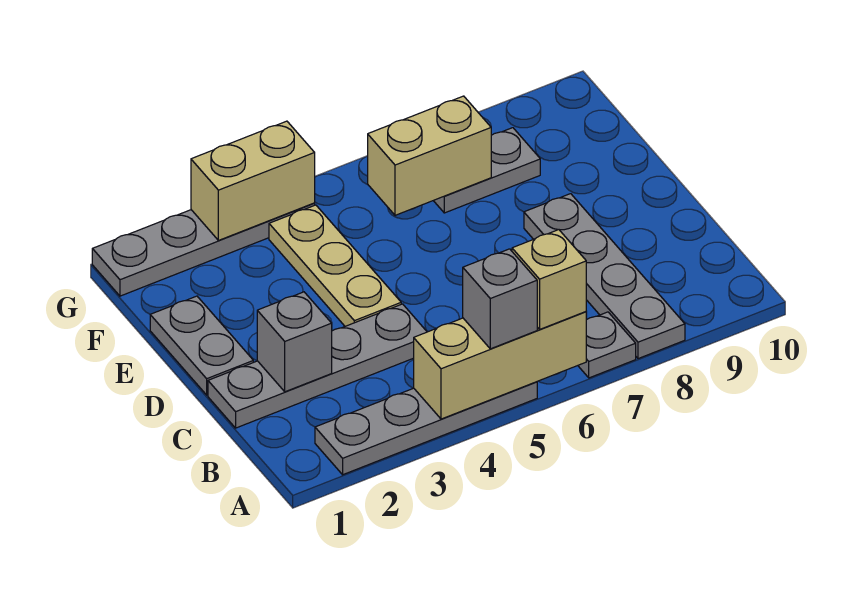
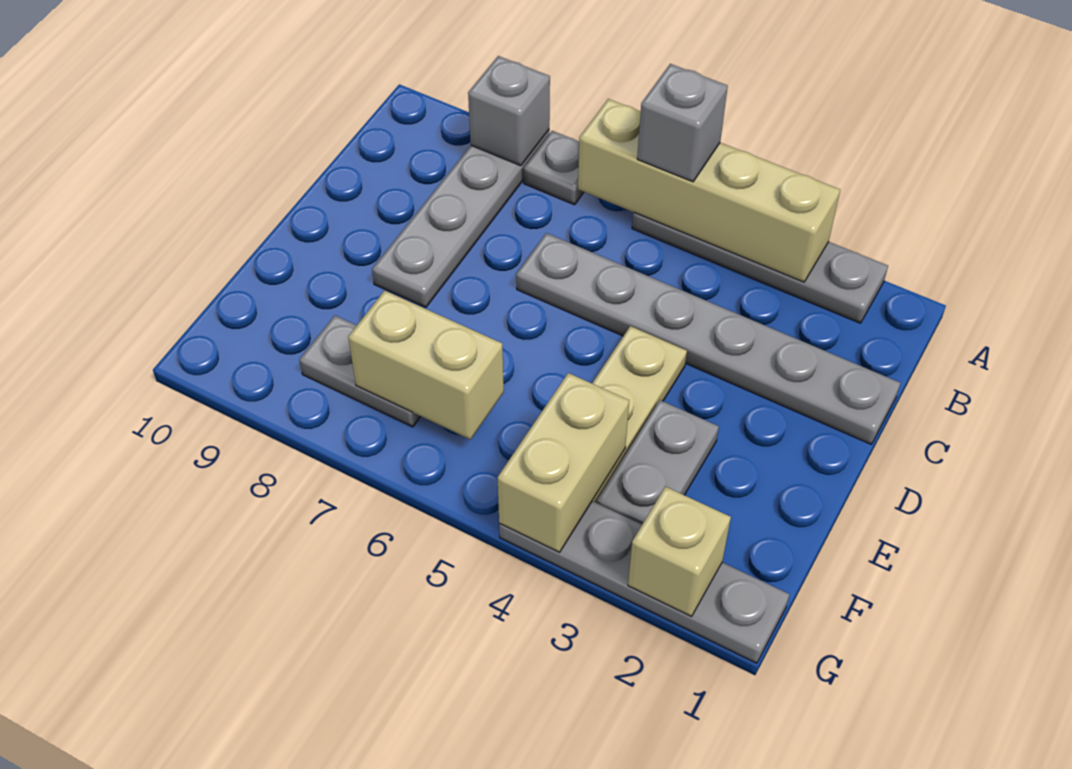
tan 1x3 brick [414,312,587,419] -> tan 1x4 brick [578,99,840,282]
tan 1x1 brick [512,230,586,329] -> tan 1x1 brick moved to [628,487,731,617]
grey 1x4 plate [208,304,427,428] -> grey 1x6 plate [516,233,900,444]
grey 1x1 brick [257,292,332,392] -> grey 1x1 brick moved to [468,56,550,166]
grey 1x2 plate [150,296,253,395] -> grey 1x2 plate moved to [597,400,719,524]
tan 1x2 brick [191,121,315,240] -> tan 1x2 brick turned to [498,373,629,552]

